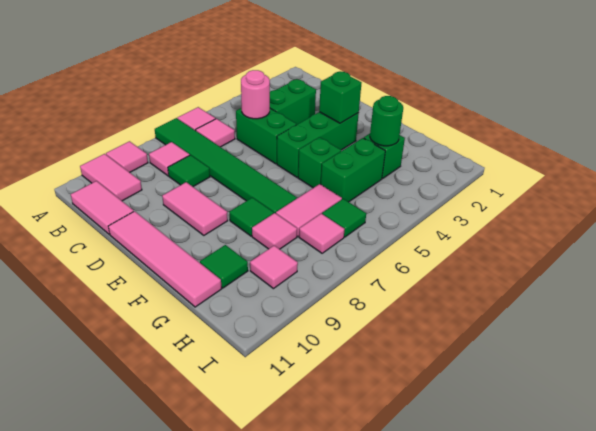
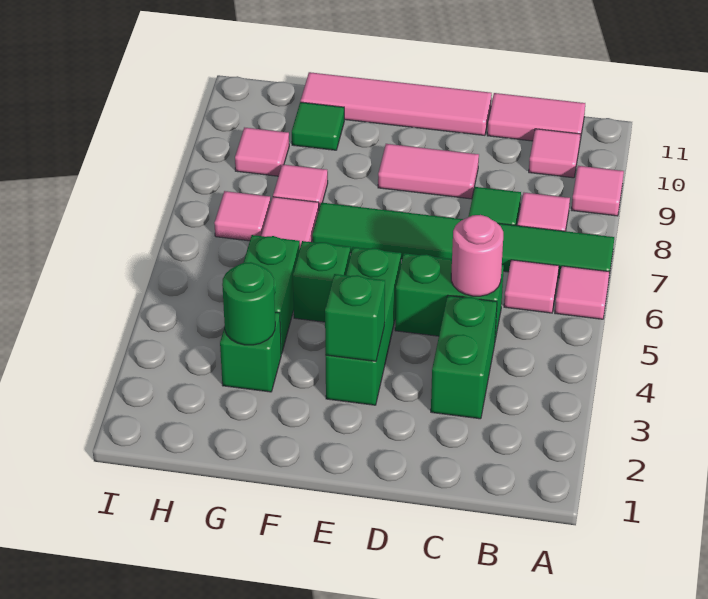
pink 1x2 tile [80,154,142,201] -> pink 1x1 tile [529,129,580,178]
green 1x1 tile [229,198,274,236] -> none
green 1x1 tile [322,199,366,237] -> none

